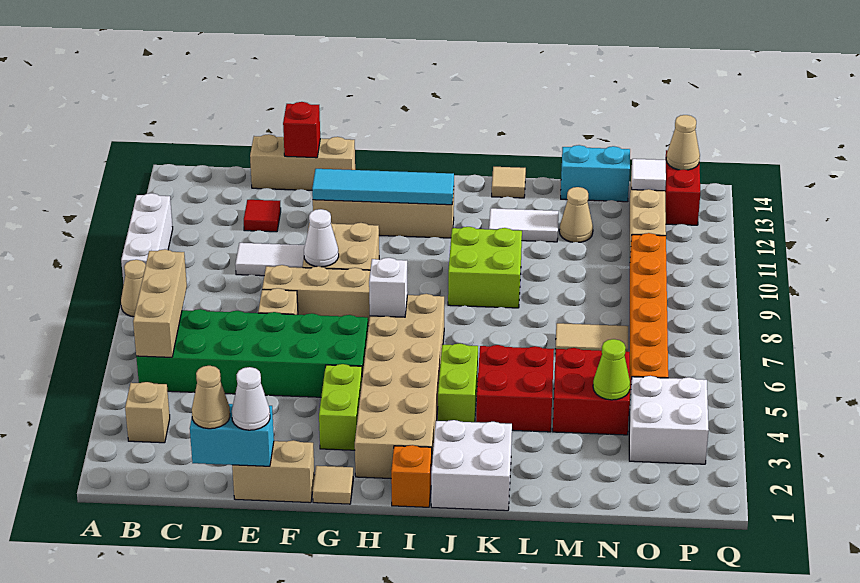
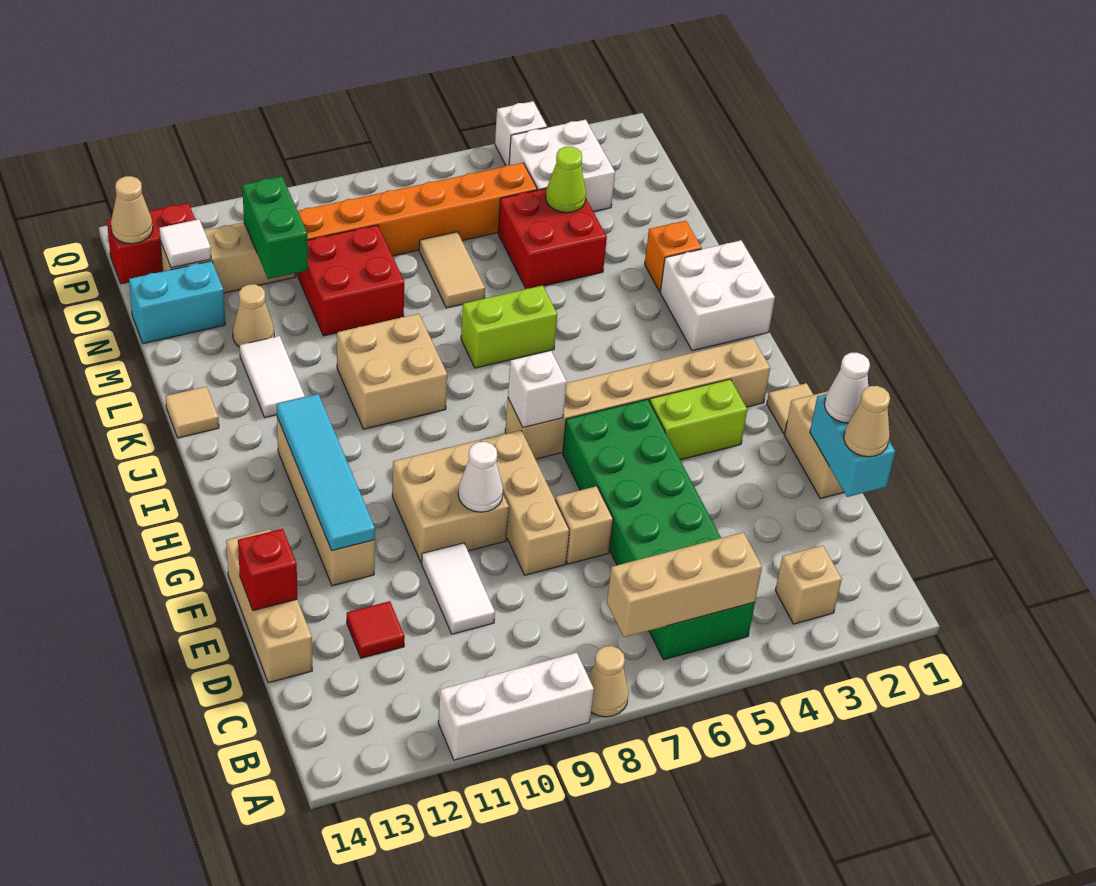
tan 2x6 brick [355,294,444,478] -> tan 1x6 brick [505,338,770,459]
orange 1x1 brick [391,445,432,507] -> orange 1x1 brick moved to [645,221,702,291]
lime 1x2 brick [438,343,478,422] -> lime 1x2 brick moved to [461,285,557,368]
lime 2x2 brick [448,227,522,308] -> tan 2x2 brick [337,314,447,429]
red 2x2 brick [476,345,554,432] -> red 2x2 brick moved to [298,225,404,336]
cyan 1x2 brick [561,145,630,202] -> cyan 1x2 brick turned to [129,261,225,344]
none -> green 1x2 brick [242,176,308,279]
none -> white 1x1 brick [495,101,547,165]

